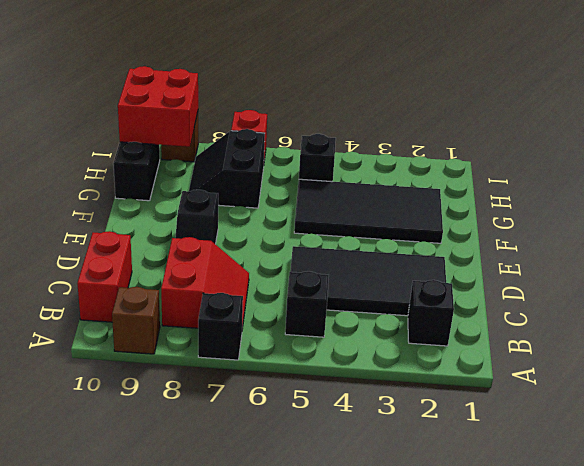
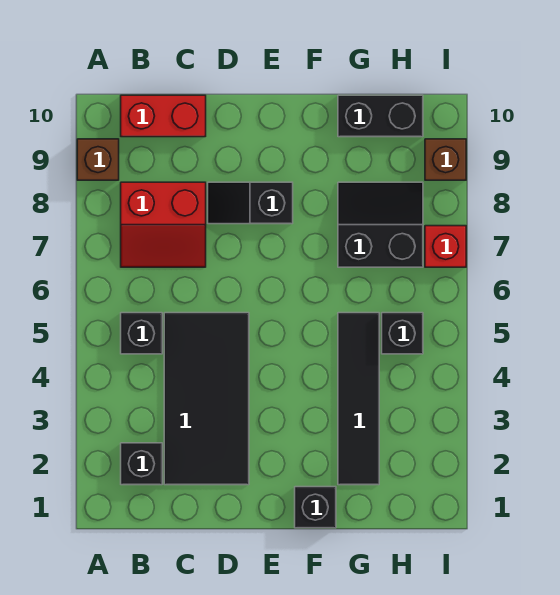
black 1x1 brick [198,293,243,360] -> black 1x1 brick moved to [295,487,336,528]
black 2x4 tile [294,179,443,243] -> black 1x4 tile [338,313,379,485]
red 2x2 brick [118,66,198,147] -> none

